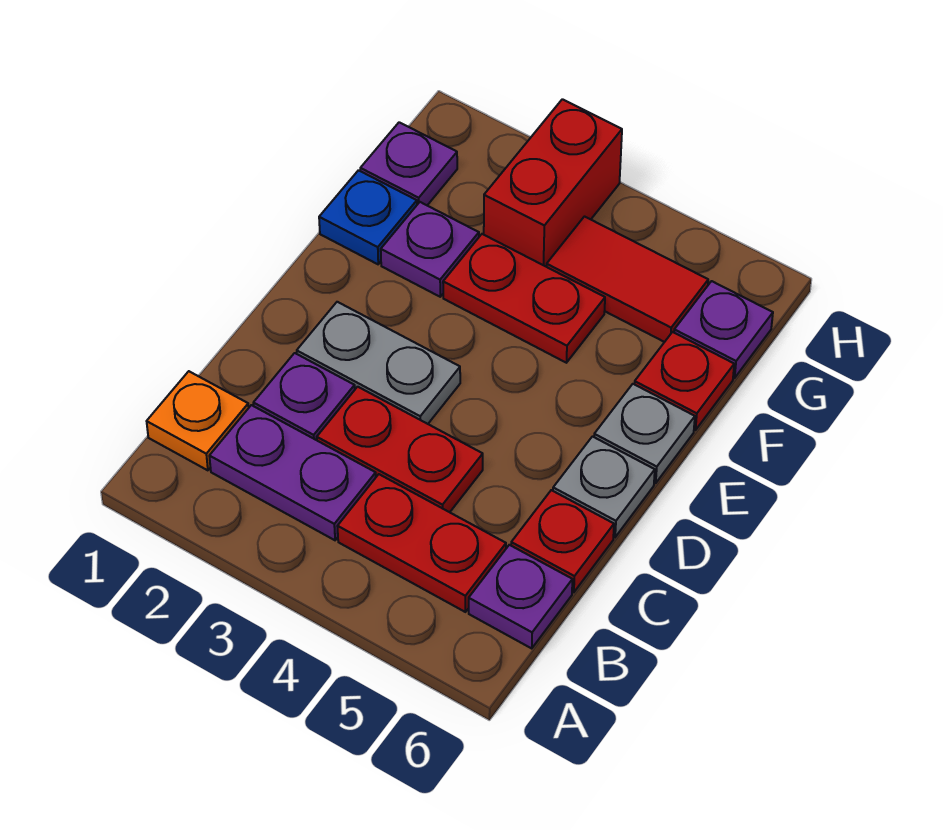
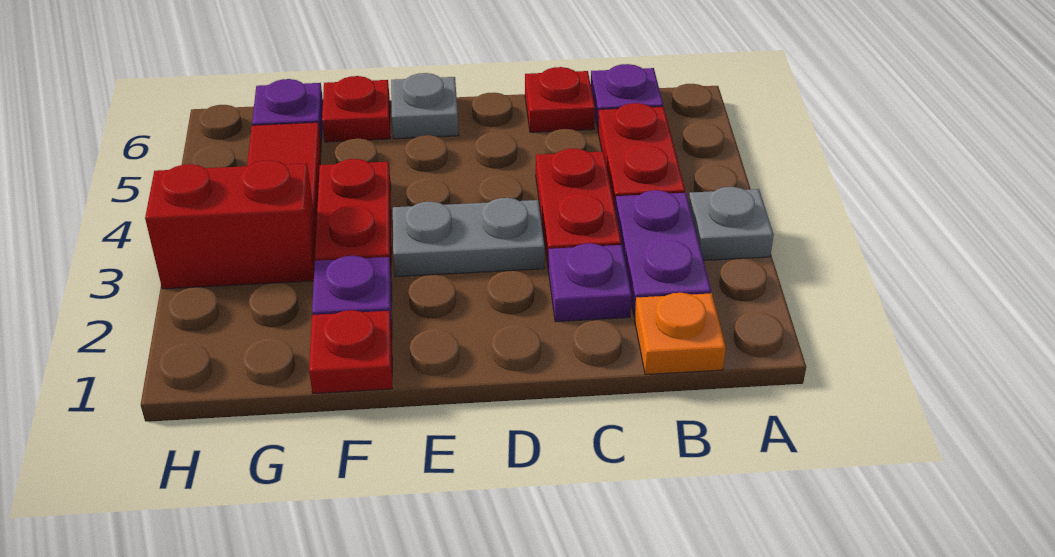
grey 1x2 plate [297,302,460,424] -> grey 1x2 plate turned to [393,198,545,277]
grey 1x1 plate [553,437,655,537] -> grey 1x1 plate moved to [689,187,774,260]
blue 1x1 plate [319,170,417,264] -> red 1x1 plate [309,310,392,394]
purple 1x1 plate [360,122,457,205] -> none

